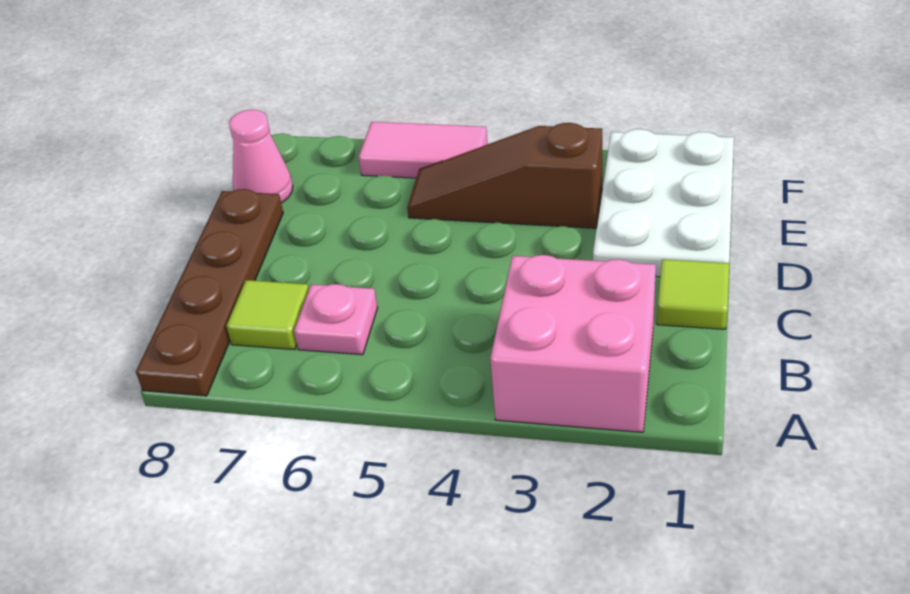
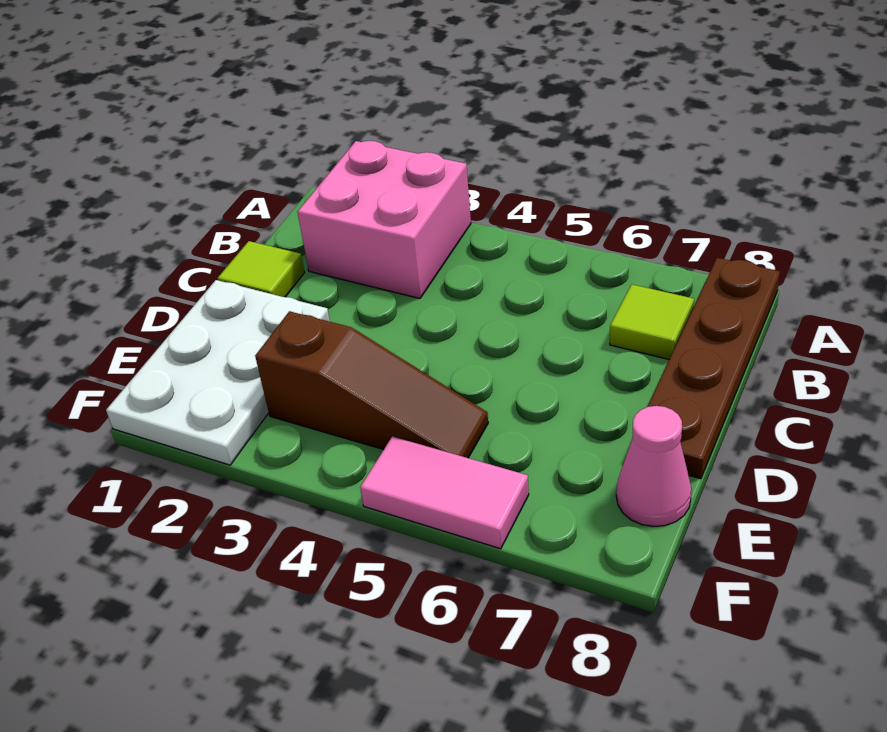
pink 1x1 plate [294,284,378,355] -> none

